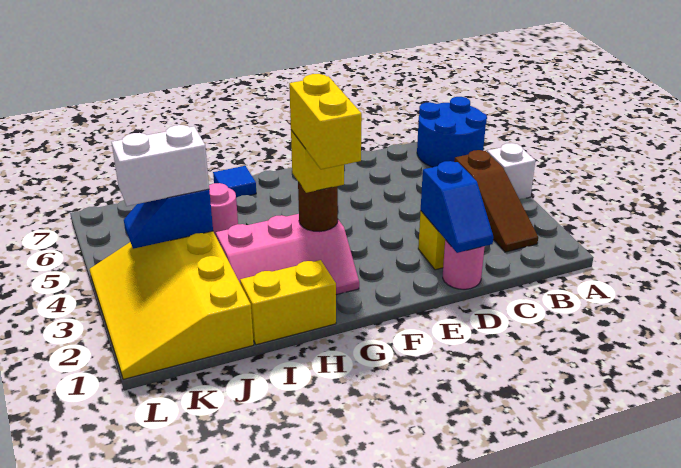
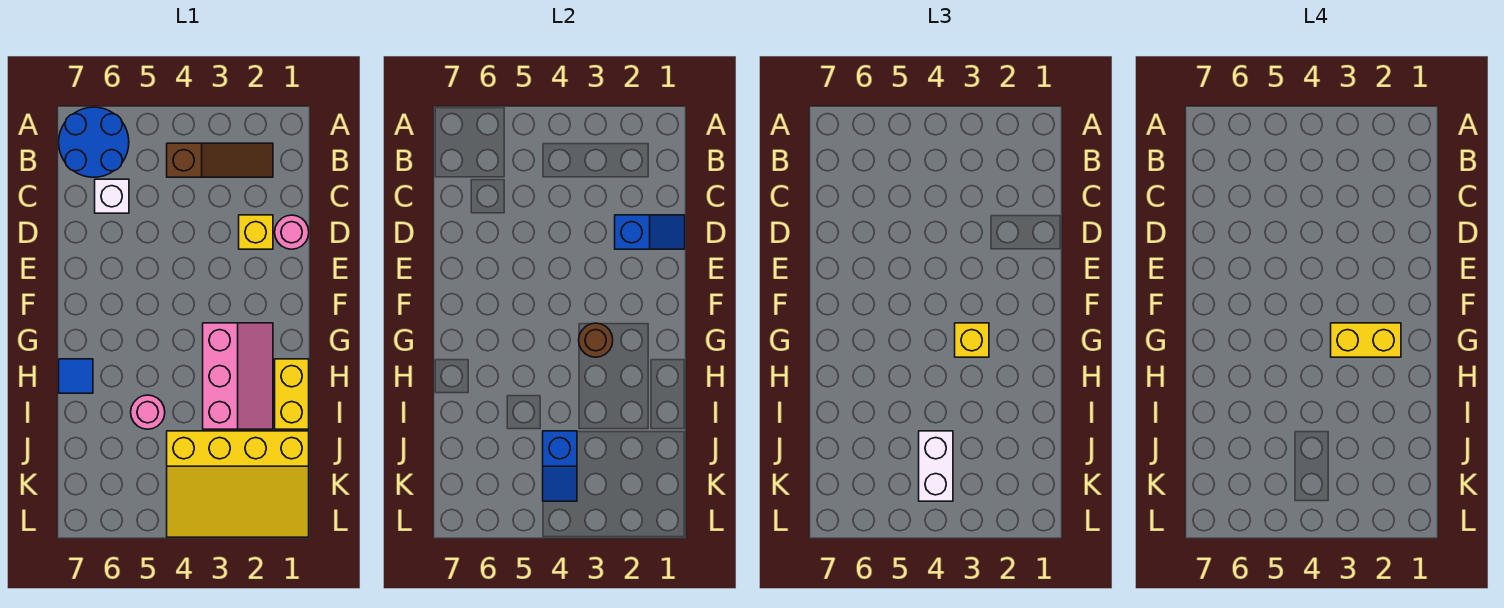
white 1x1 brick [487,143,535,199] -> white 1x1 brick moved to [95,179,129,213]

